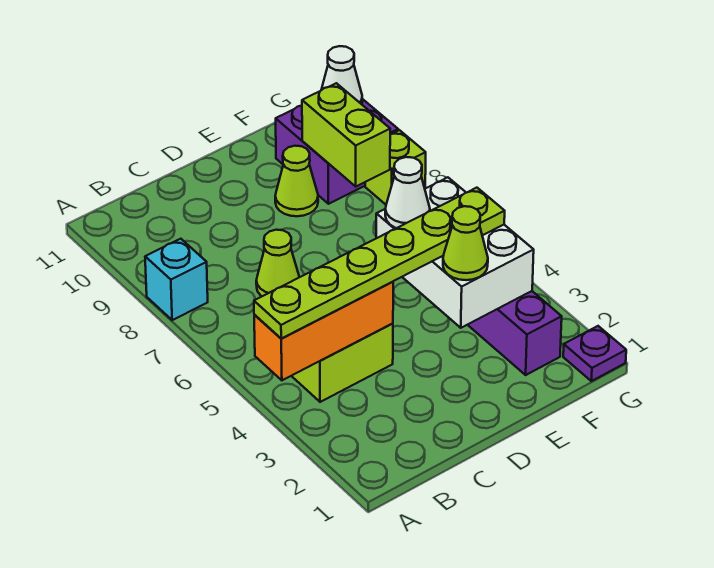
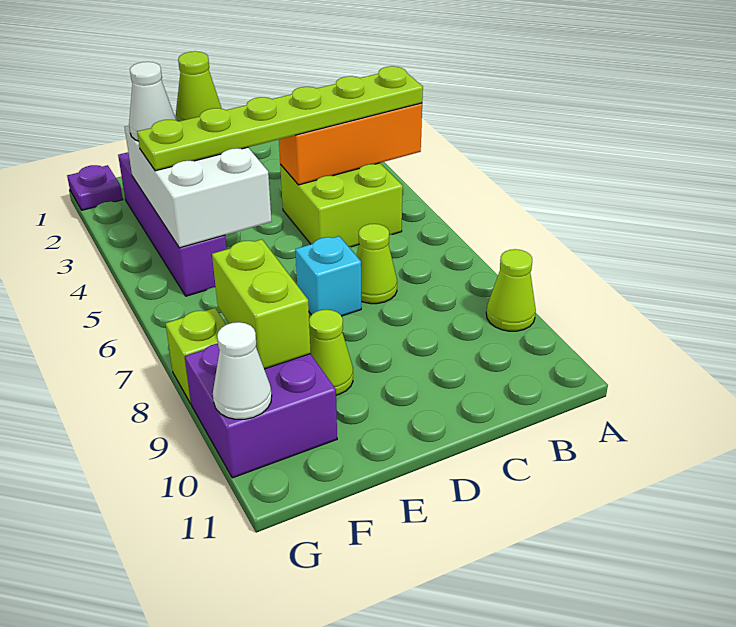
cyan 1x1 brick [145,239,208,320] -> cyan 1x1 brick moved to [295,236,361,316]
none -> lime 1x1 cone [486,249,536,331]
white 1x1 cone [385,157,430,228] -> white 1x1 cone moved to [129,62,176,141]

